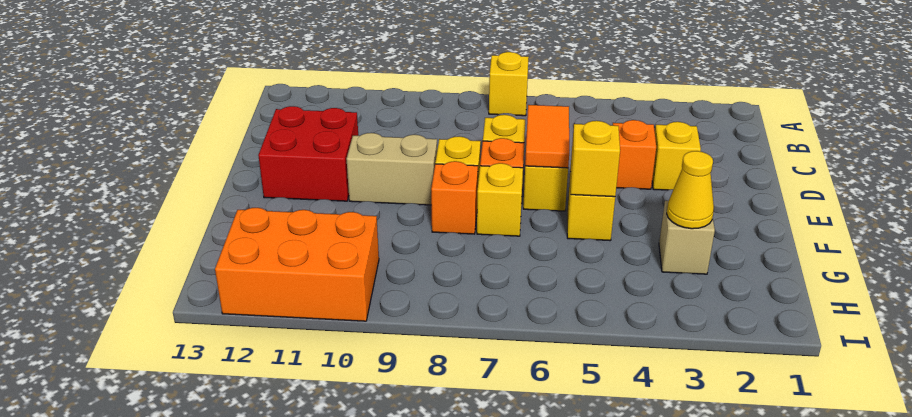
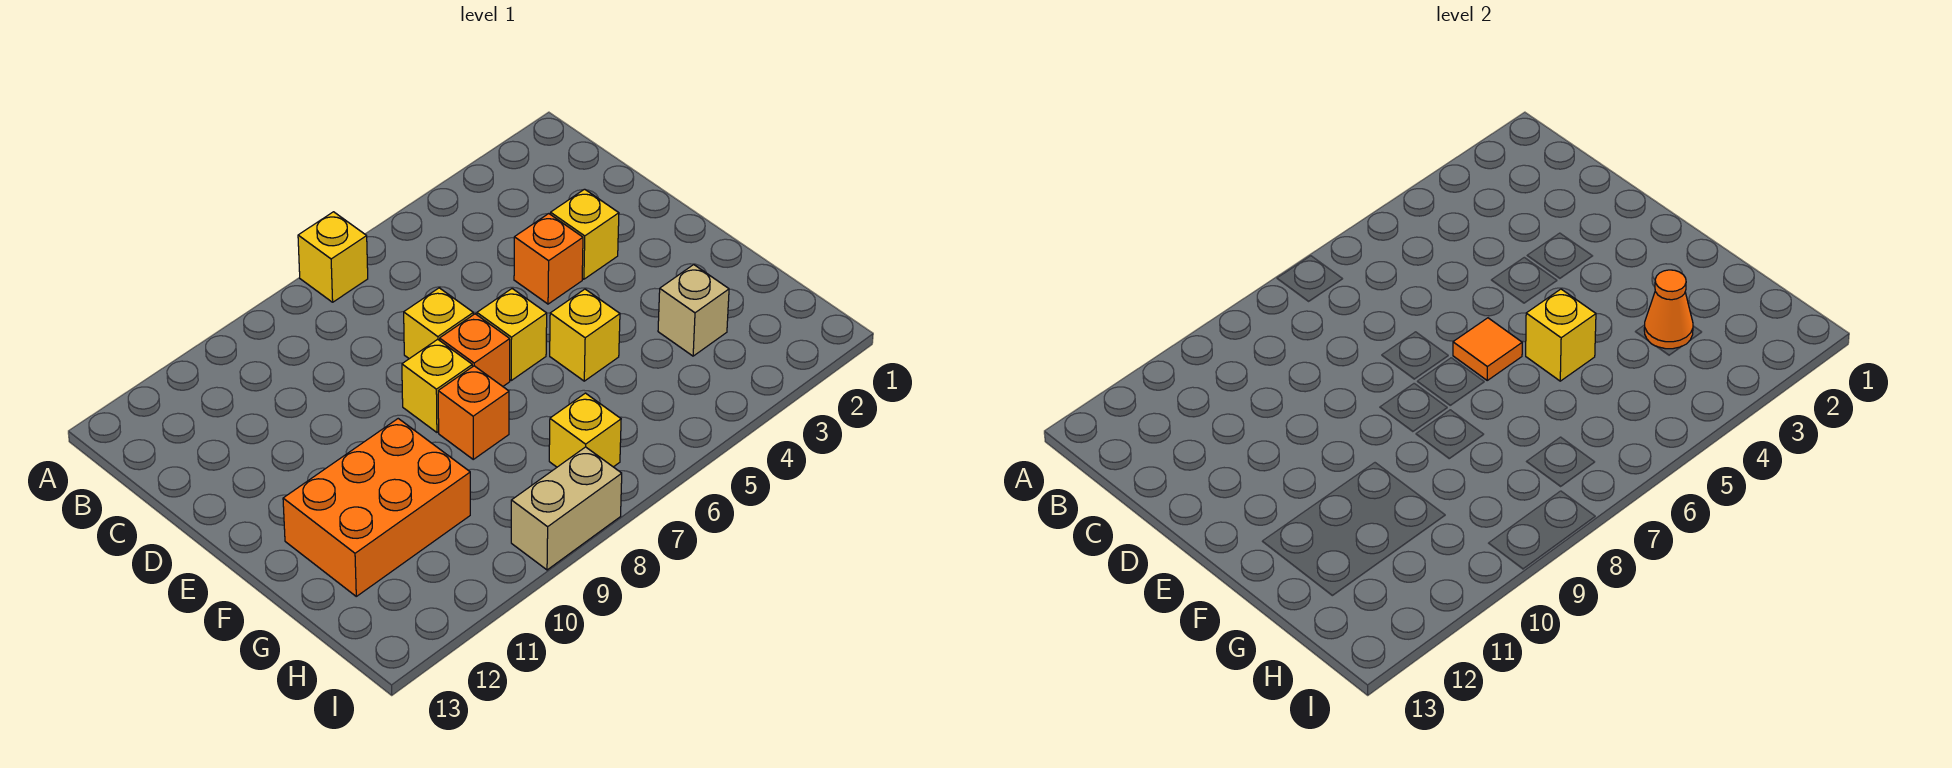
orange 1x2 tile [525,105,569,168] -> orange 1x1 tile [1453,318,1522,380]
red 2x2 brick [258,106,358,201] -> none
tan 1x2 brick [347,133,437,205] -> tan 1x2 brick moved to [511,447,622,570]
yellow 1x1 brick [477,163,523,236] -> yellow 1x1 brick moved to [549,393,621,467]
yellow 1x1 cone [667,151,714,229] -> orange 1x1 cone [1644,270,1693,349]
orange 2x3 brick [215,208,379,321] -> orange 2x3 brick moved to [283,419,470,596]

